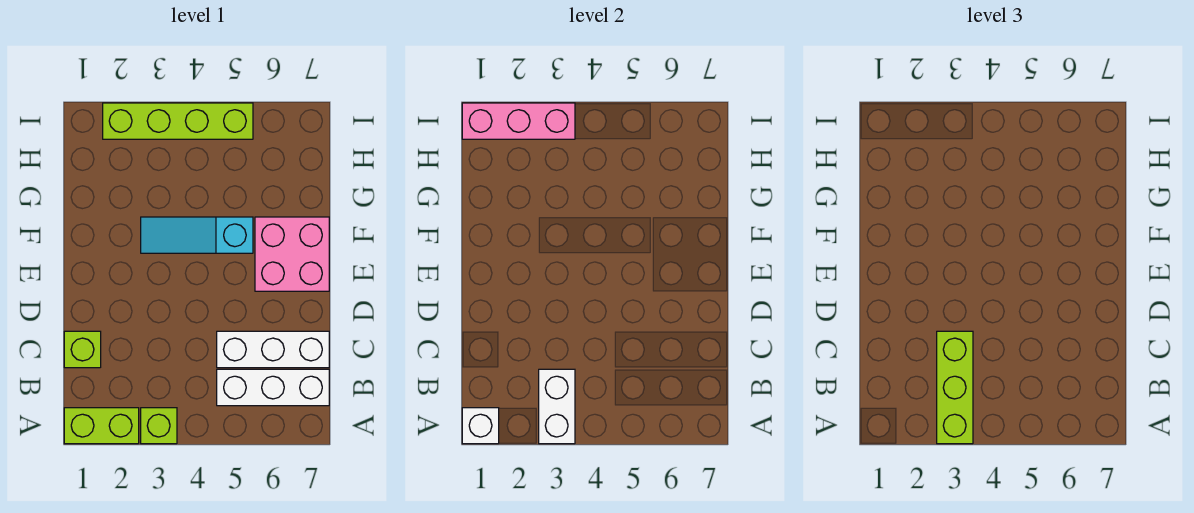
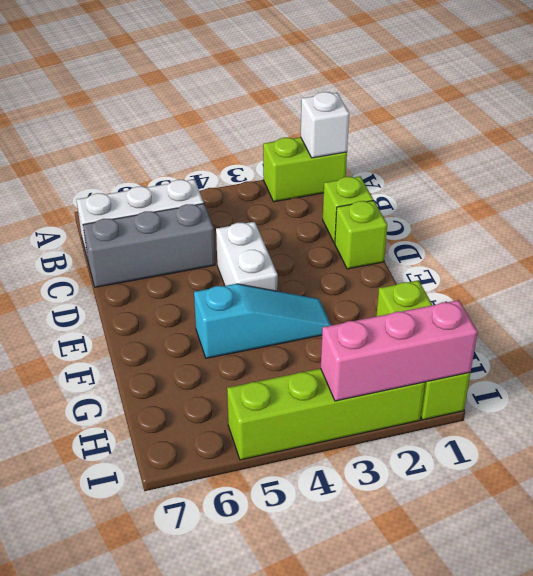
lime 1x1 brick [141,408,177,444] -> lime 1x1 brick moved to [335,200,387,269]
white 1x2 brick [539,369,575,444] -> white 1x2 brick moved to [216,222,278,291]
lime 1x3 brick [937,331,973,444] -> lime 1x3 brick moved to [376,280,470,420]
white 1x3 brick [217,331,329,368] -> grey 1x3 brick [83,204,215,287]
pink 2x2 brick [255,217,329,291] -> none

